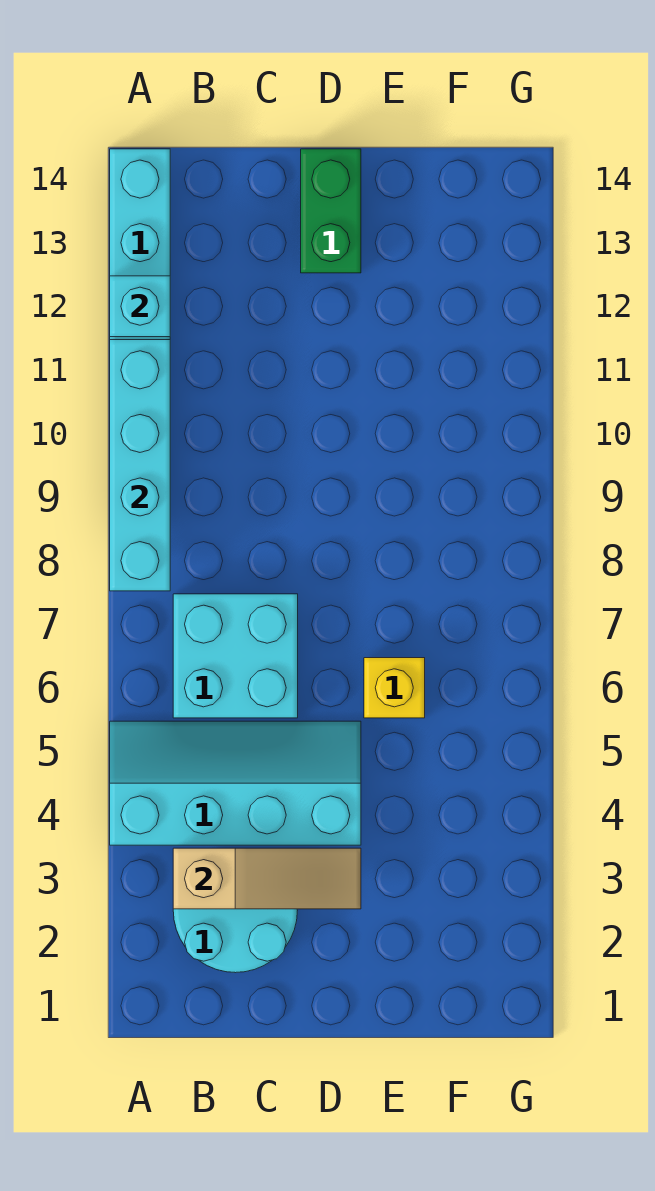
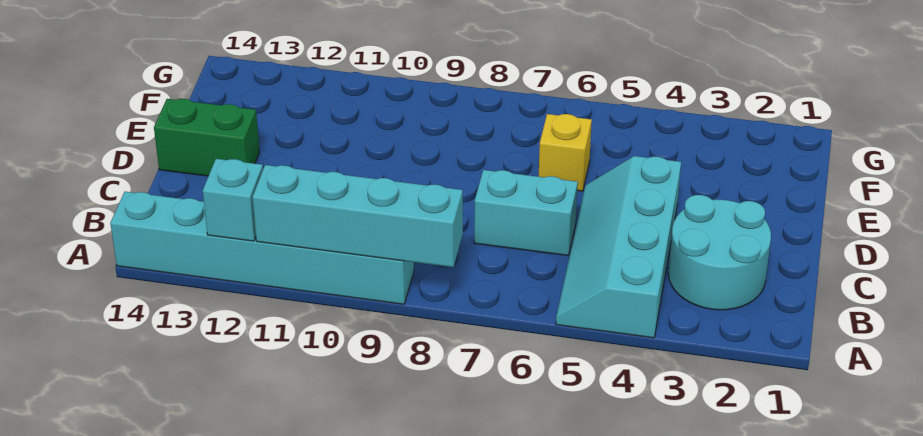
tan 1x3 slope [173,848,361,909] -> none
cyan 2x2 brick [173,594,298,718] -> cyan 1x2 brick [474,170,578,256]

